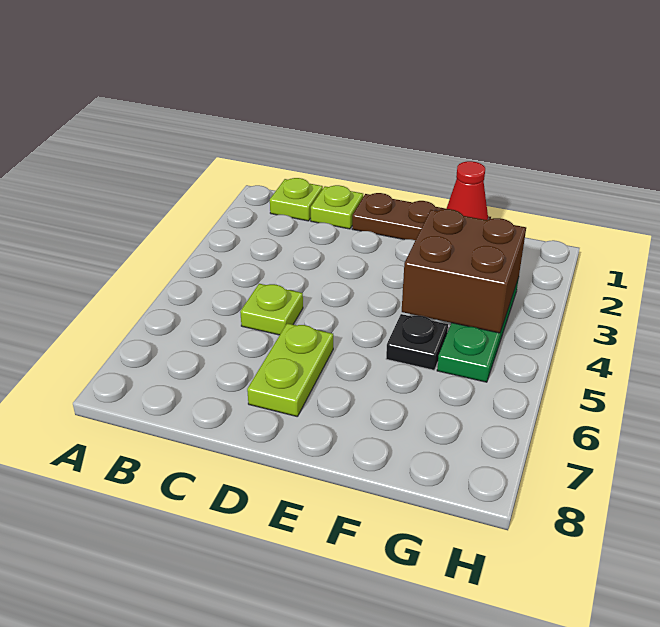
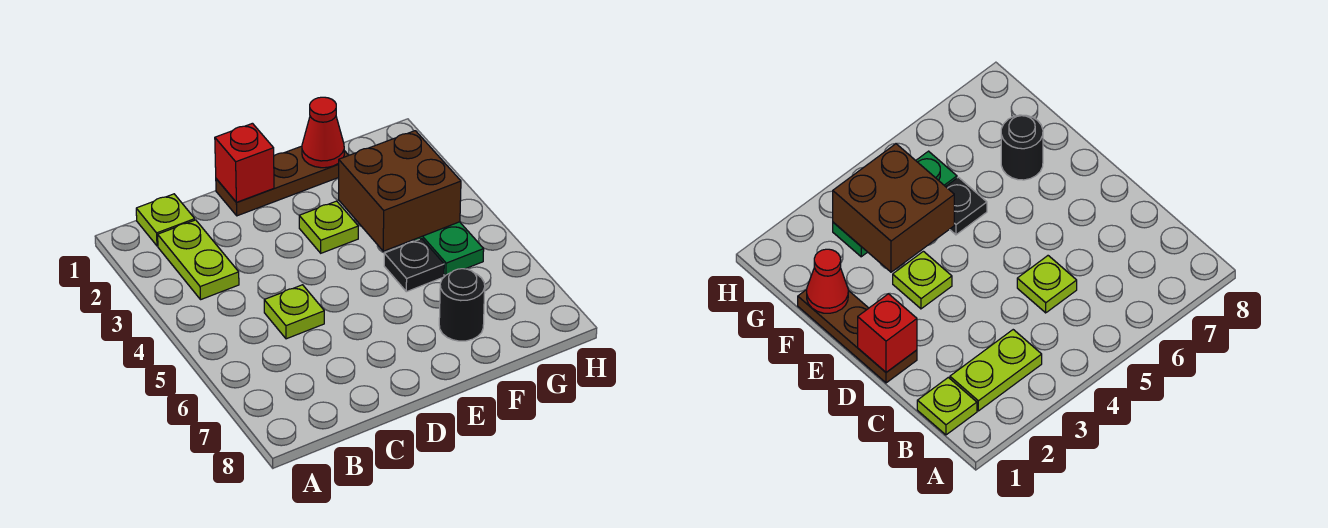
lime 1x1 plate [311,185,363,229] -> lime 1x1 plate moved to [299,201,358,253]
none -> red 1x1 brick [215,123,274,202]
lime 1x2 plate [247,323,333,417] -> lime 1x2 plate moved to [158,220,239,299]
none -> black 1x1 round brick [439,269,485,341]

